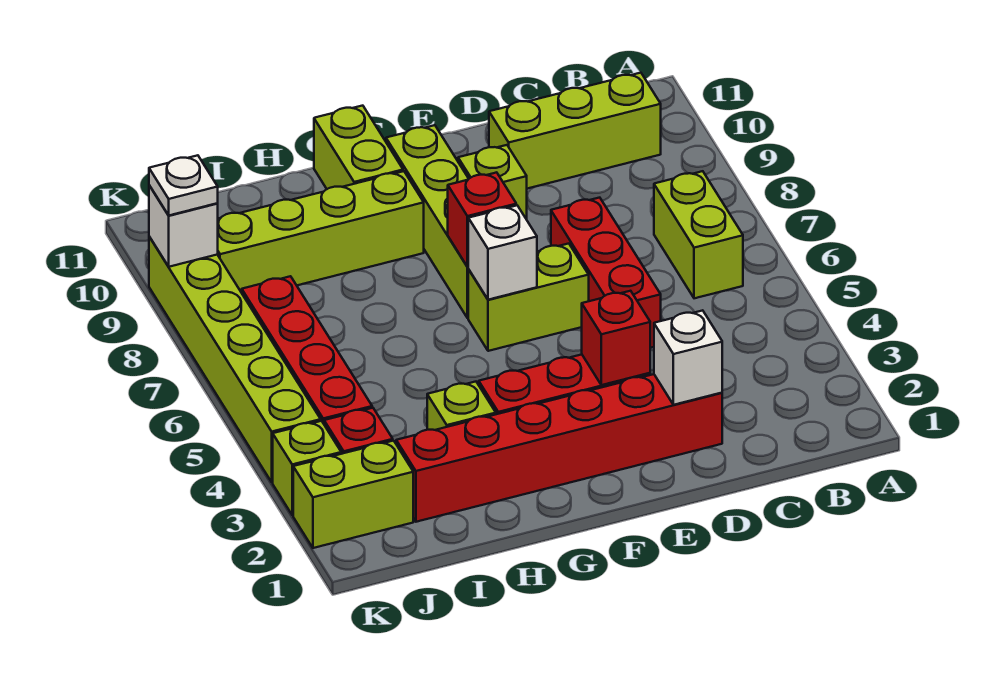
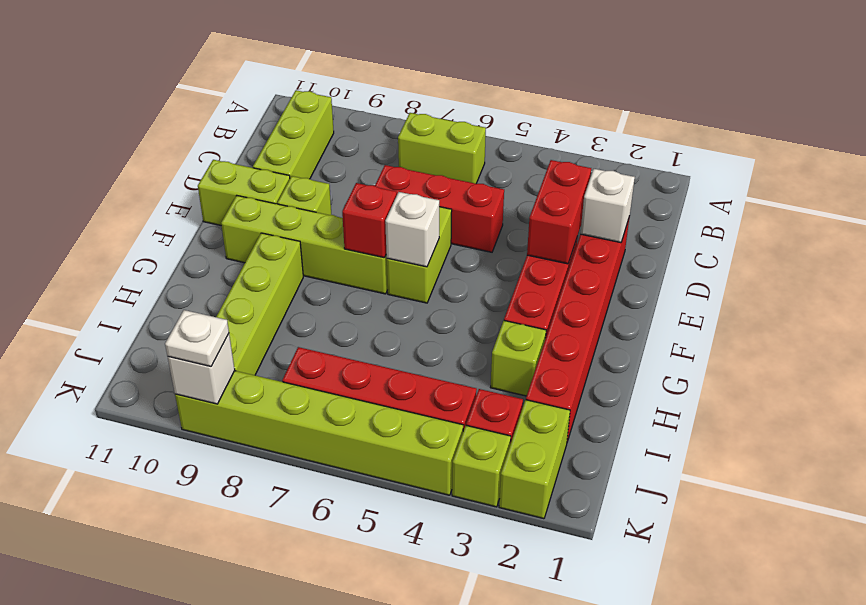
red 1x1 brick [582,291,650,385] -> red 1x2 brick [527,160,591,264]
lime 1x2 brick [314,106,403,189] -> lime 1x2 brick moved to [198,160,290,225]

